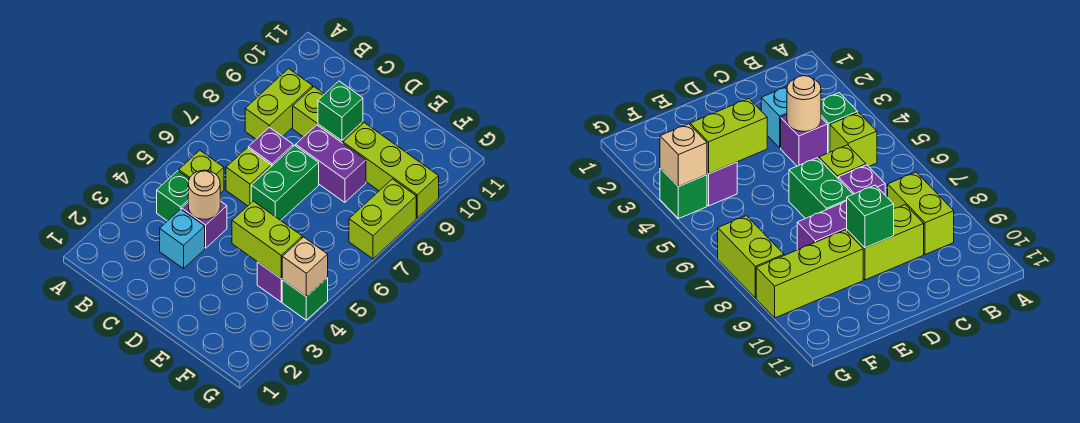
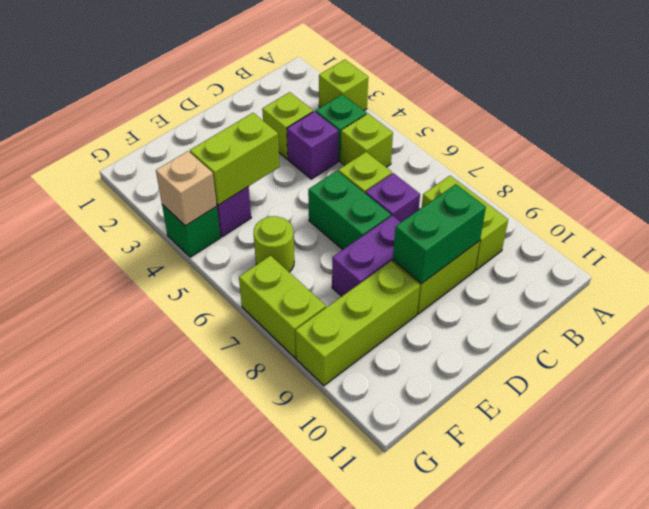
none -> lime 1x1 brick [319,60,368,110]
cyan 1x1 brick [160,209,205,269] -> lime 1x1 brick [262,92,313,159]
tan 1x1 round brick [188,170,220,219] -> none
green 1x1 brick [318,81,363,141] -> green 1x2 brick [393,184,486,283]
none -> lime 1x1 round brick [254,216,294,272]

